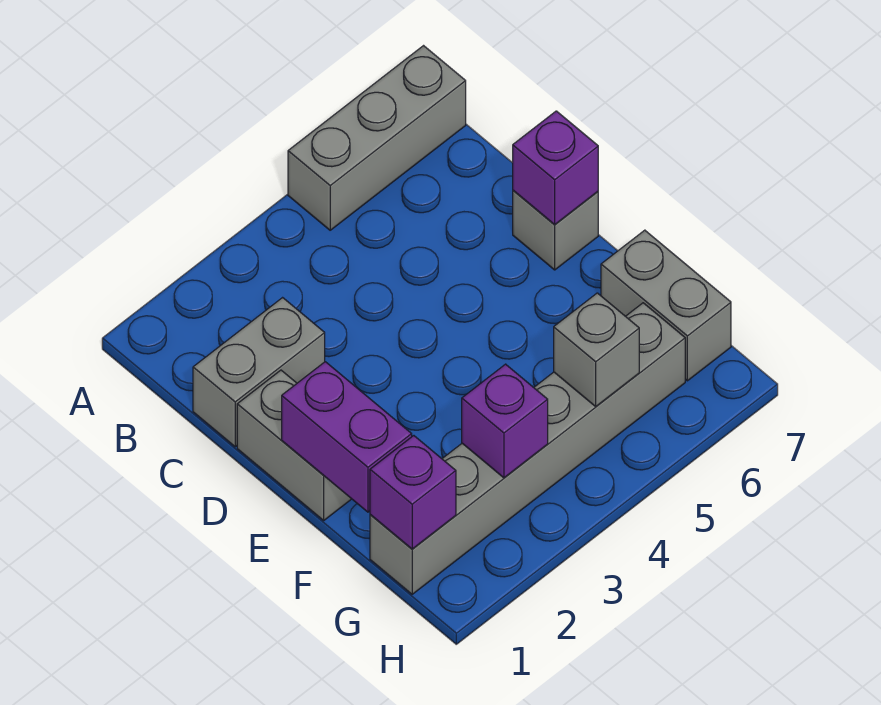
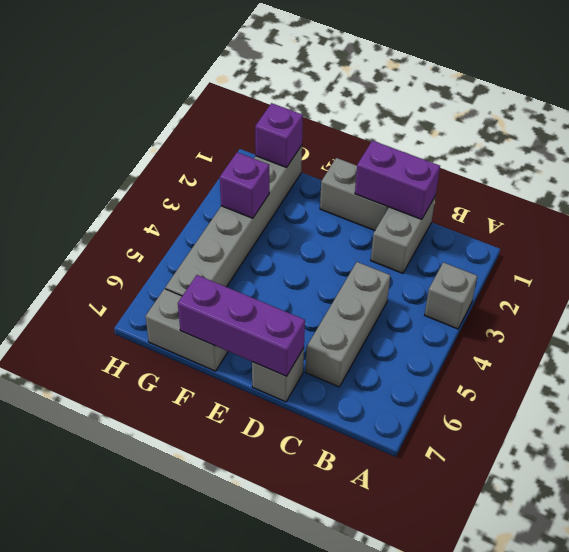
grey 1x3 brick [288,46,466,230] -> grey 1x3 brick moved to [306,262,390,387]
purple 1x1 brick [513,111,598,224] -> purple 1x3 brick [178,275,305,376]
purple 1x2 brick [282,362,412,512] -> purple 1x2 brick moved to [355,141,440,219]
grey 1x1 brick [554,293,639,406] -> grey 1x1 brick moved to [425,262,477,329]

